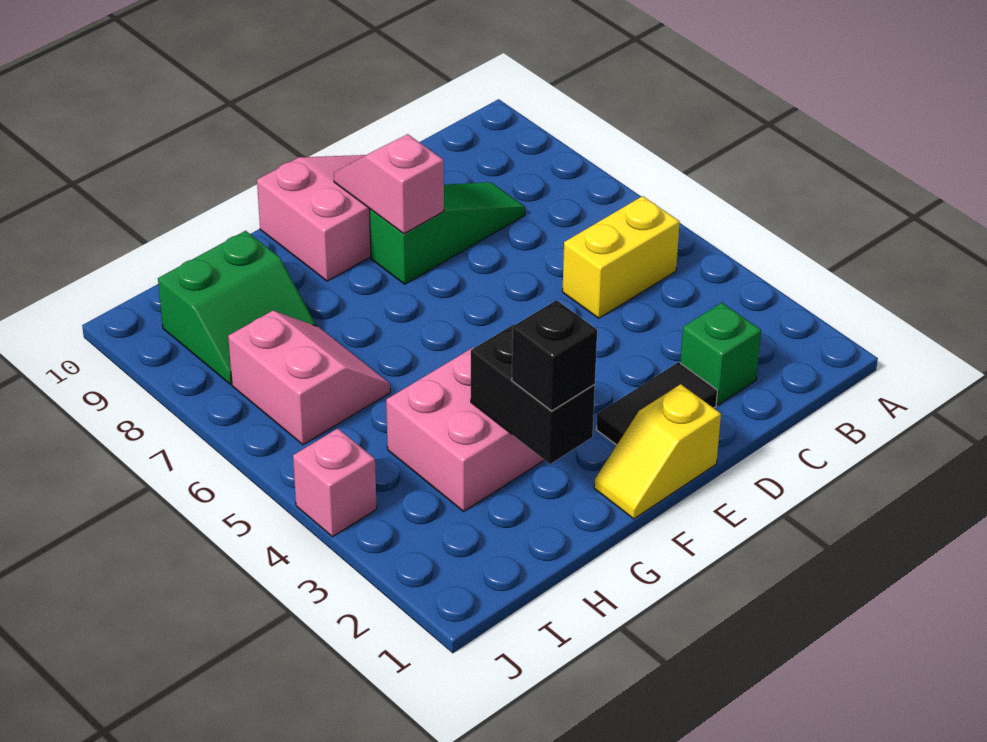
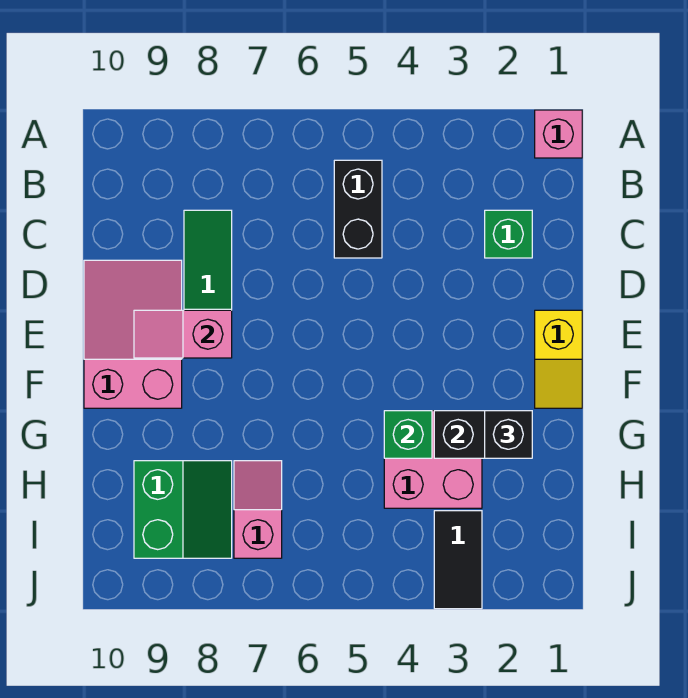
yellow 1x2 brick [562,196,680,318] -> black 1x2 brick [334,160,382,258]
black 1x2 tile [596,362,717,445] -> black 1x2 tile moved to [434,511,482,609]
none -> green 1x1 brick [384,411,432,458]
pink 2x2 slope [228,311,390,445] -> pink 1x2 slope [234,461,282,558]
pink 1x1 brick [293,429,377,537] -> pink 1x1 brick moved to [535,110,582,158]

